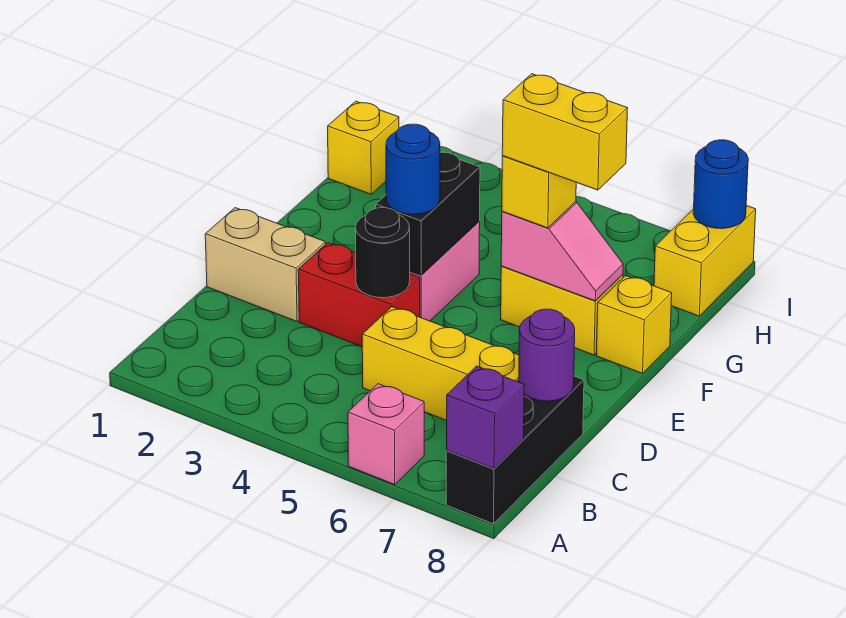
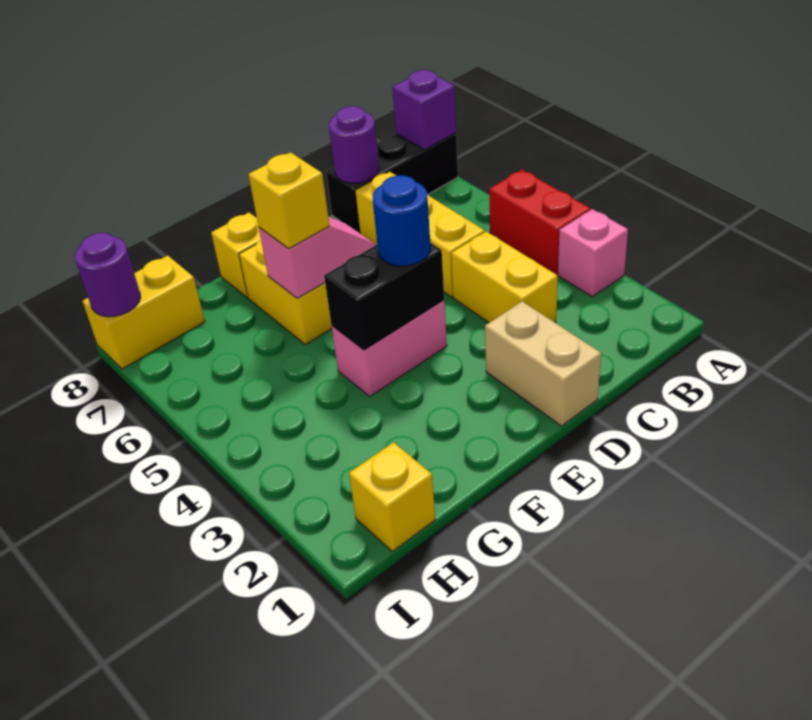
pink 1x1 brick [348,384,424,485] -> pink 1x1 brick moved to [558,209,628,297]
red 1x2 brick [298,243,420,347] -> red 1x2 brick moved to [489,170,590,274]
black 1x1 round brick [355,208,410,298] -> none
pink 1x2 slope [501,202,623,301] -> pink 1x2 slope turned to [259,216,375,298]
yellow 1x2 brick [502,74,628,190] -> yellow 1x2 brick moved to [451,231,558,323]
blue 1x1 round brick [693,140,748,229] -> purple 1x1 round brick [75,233,141,317]

